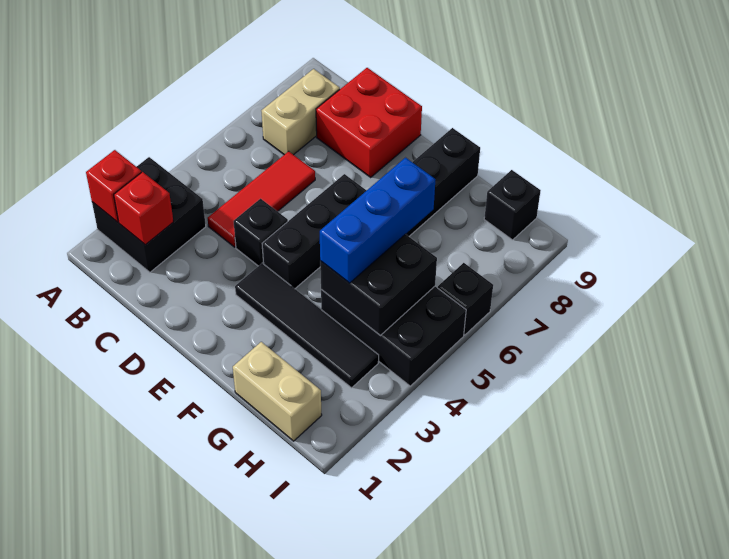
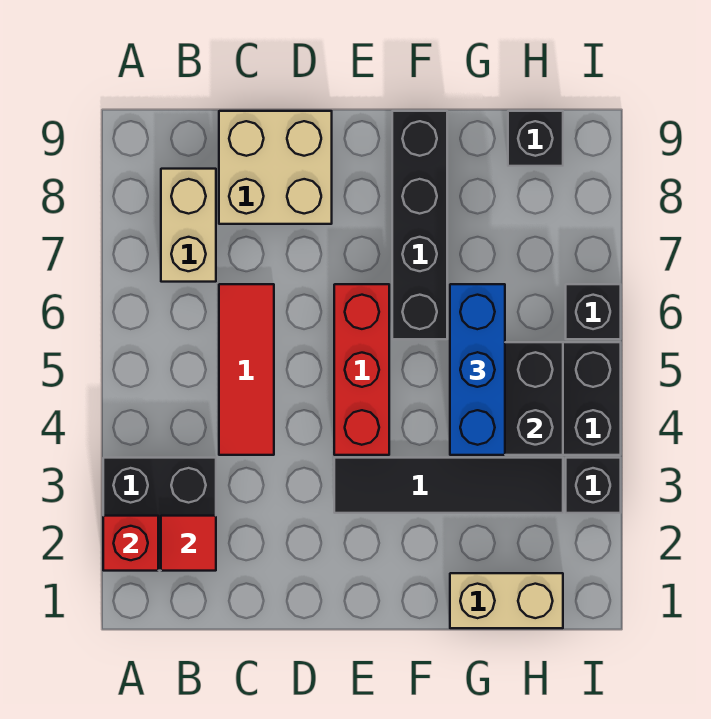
red 1x1 brick [114,172,173,245] -> red 1x1 tile [161,516,216,571]
red 2x2 brick [316,68,422,177] -> tan 2x2 brick [219,111,332,224]
black 1x1 brick [234,199,288,266] -> black 1x1 brick moved to [566,458,621,513]
black 1x3 brick [262,174,367,289] -> red 1x3 brick [334,284,389,455]

